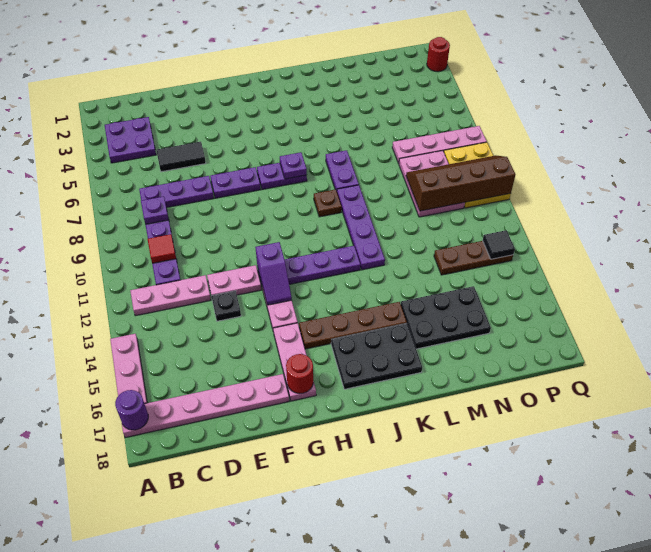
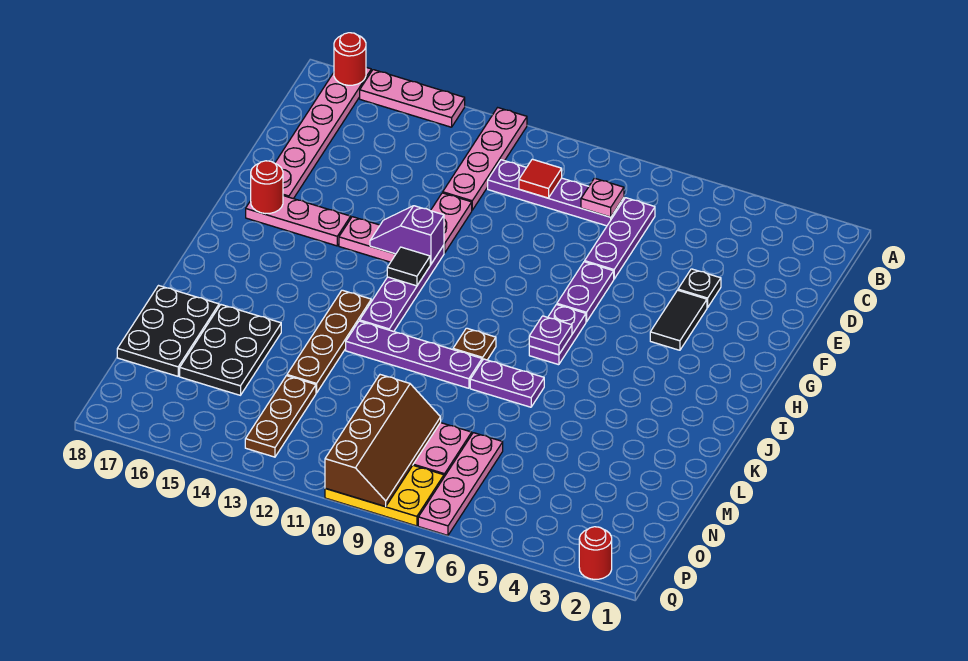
purple 1x1 round brick [115,390,148,430] -> red 1x1 round brick [334,33,366,85]
purple 2x2 plate [105,117,156,163] -> none
pink 1x3 plate [130,275,211,316] -> pink 1x4 plate [443,108,527,210]
purple 1x1 plate [141,196,169,224] -> pink 1x1 plate [581,178,624,217]
black 1x2 tile [156,142,206,172] -> black 1x2 tile moved to [650,290,707,350]
black 1x1 plate [211,291,241,321] -> black 1x1 plate moved to [678,269,721,308]
brown 1x4 plate [299,302,407,349] -> brown 1x4 plate moved to [287,290,371,393]
black 2x3 plate [331,323,422,389] -> black 2x3 plate moved to [117,286,219,376]
black 1x1 tile [483,230,515,259] -> black 1x1 tile moved to [387,247,430,286]

